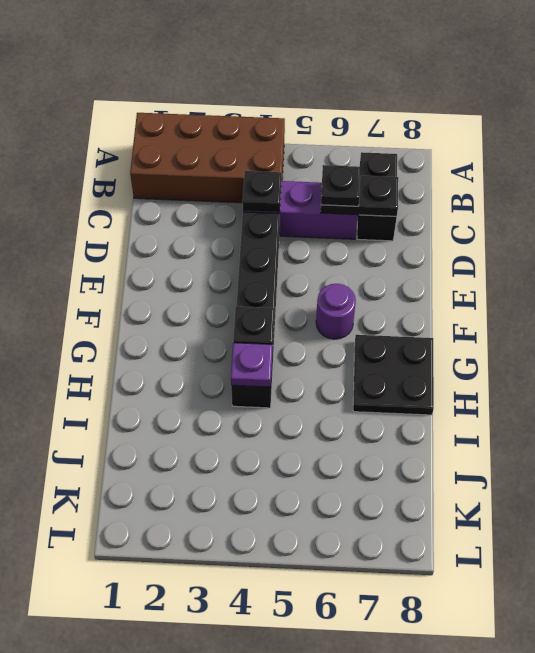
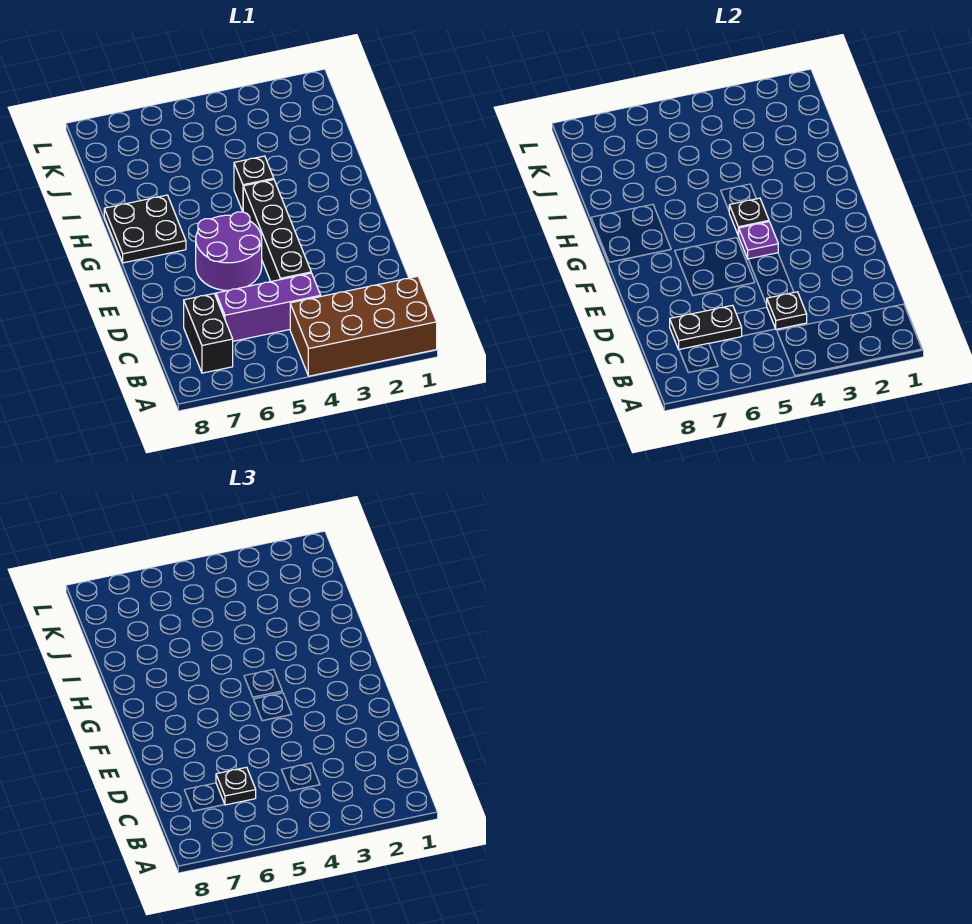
purple 1x1 round brick [316,284,356,339] -> purple 2x2 round brick [196,212,262,291]
purple 1x1 plate [231,343,273,387] -> purple 1x1 plate moved to [738,222,778,259]

